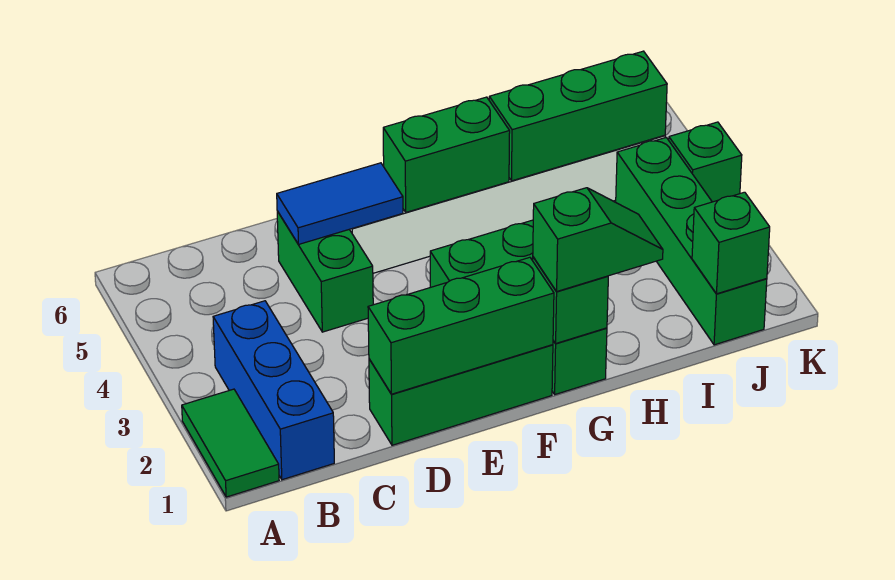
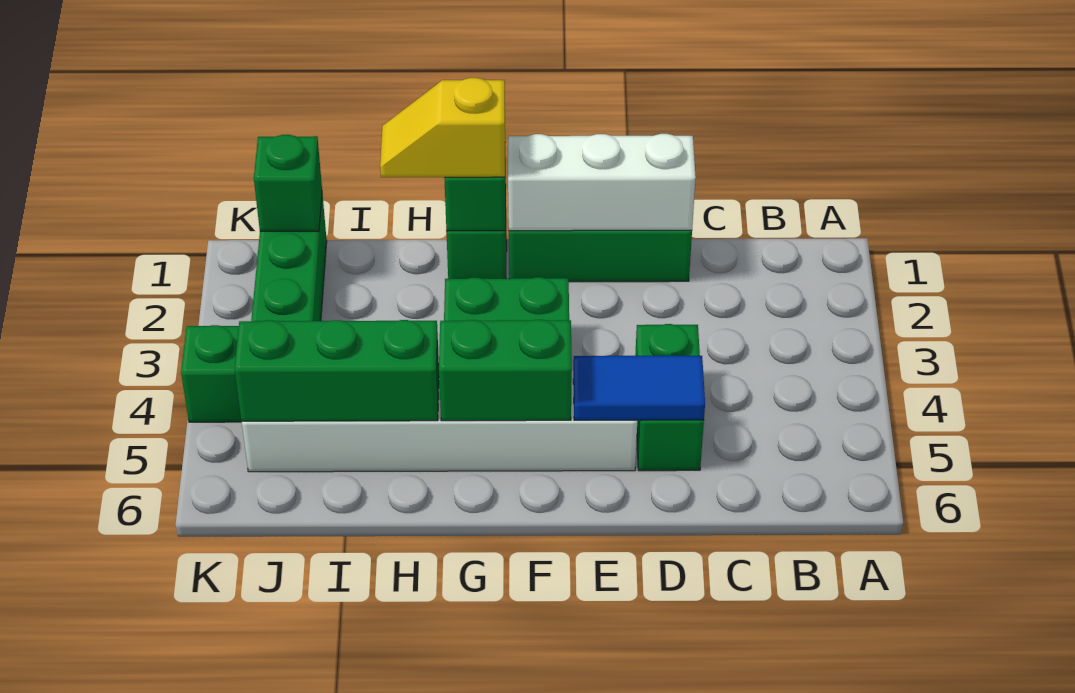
green 1x2 tile [182,389,279,497] -> none
blue 1x3 brick [213,301,334,480] -> none
green 1x3 brick [368,257,554,394] -> white 1x3 brick [508,134,696,231]
green 1x2 slope [533,188,663,291] -> yellow 1x2 slope [380,78,505,177]

